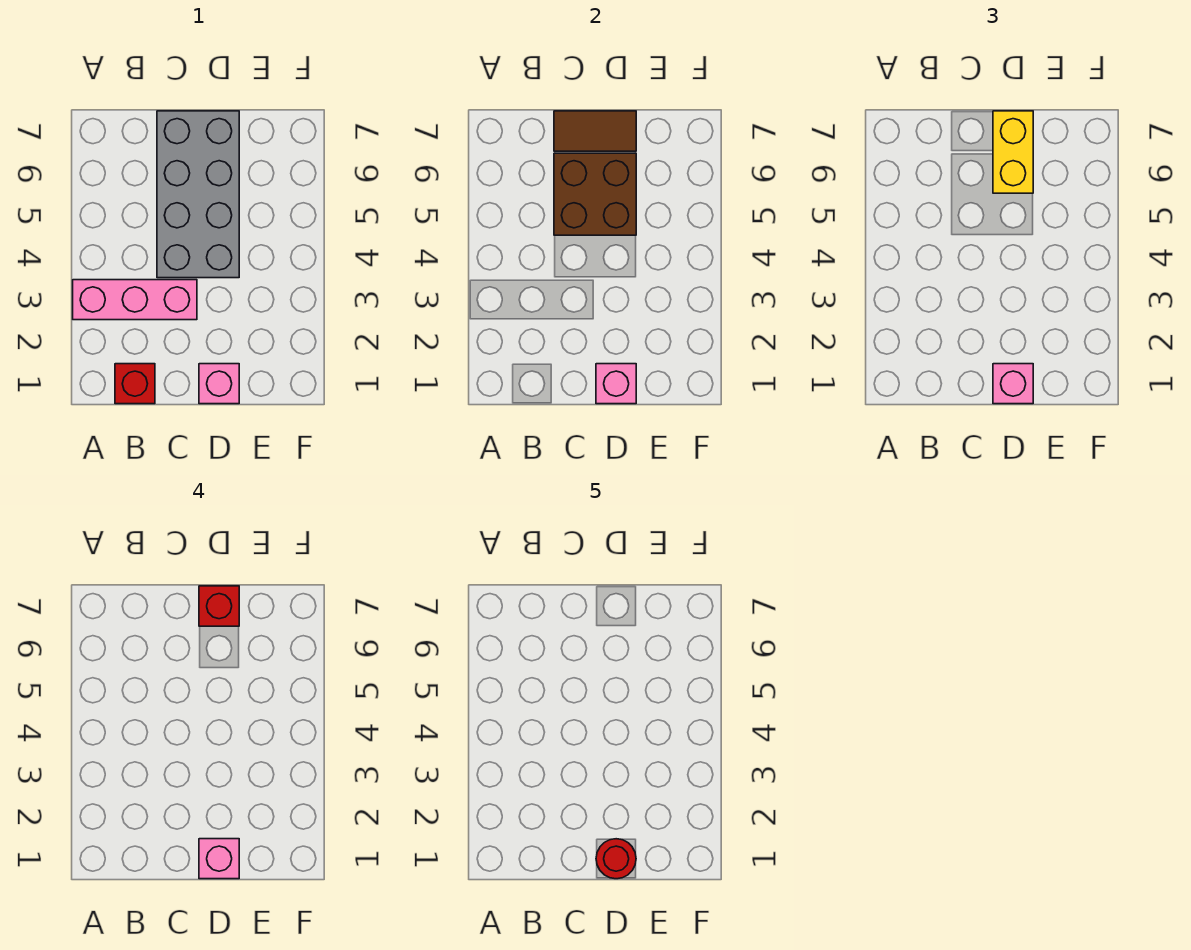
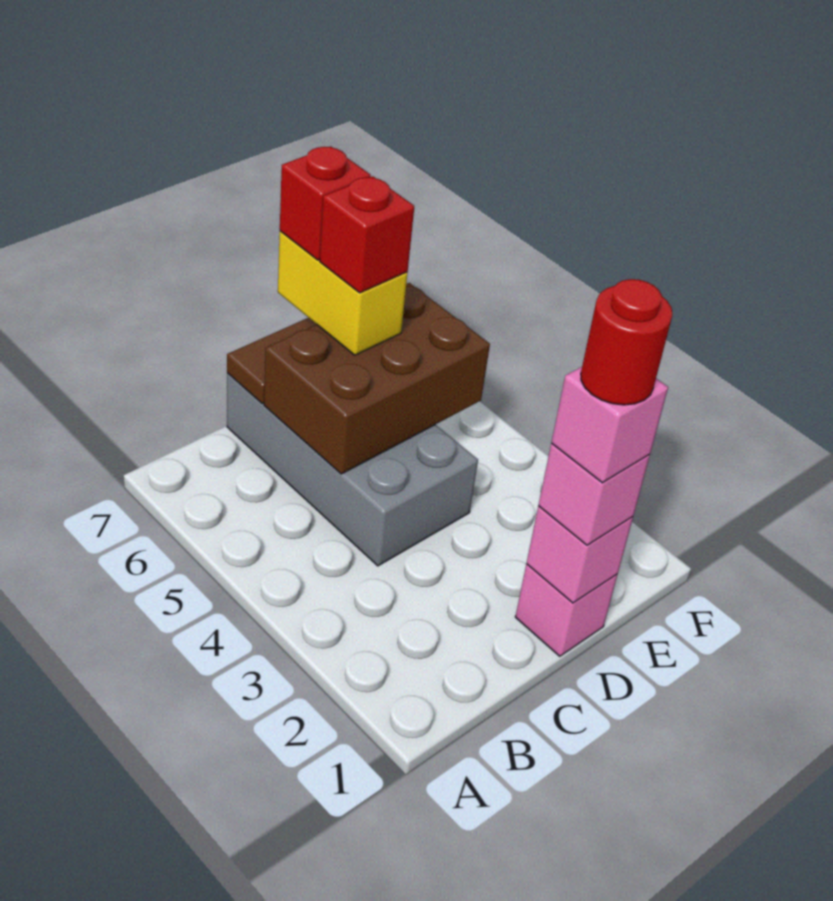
pink 1x3 brick [73,280,197,320] -> none
red 1x1 brick [115,364,155,404] -> red 1x1 brick moved to [320,176,414,293]
brown 2x2 brick [554,153,636,235] -> brown 2x3 brick [264,283,490,474]

